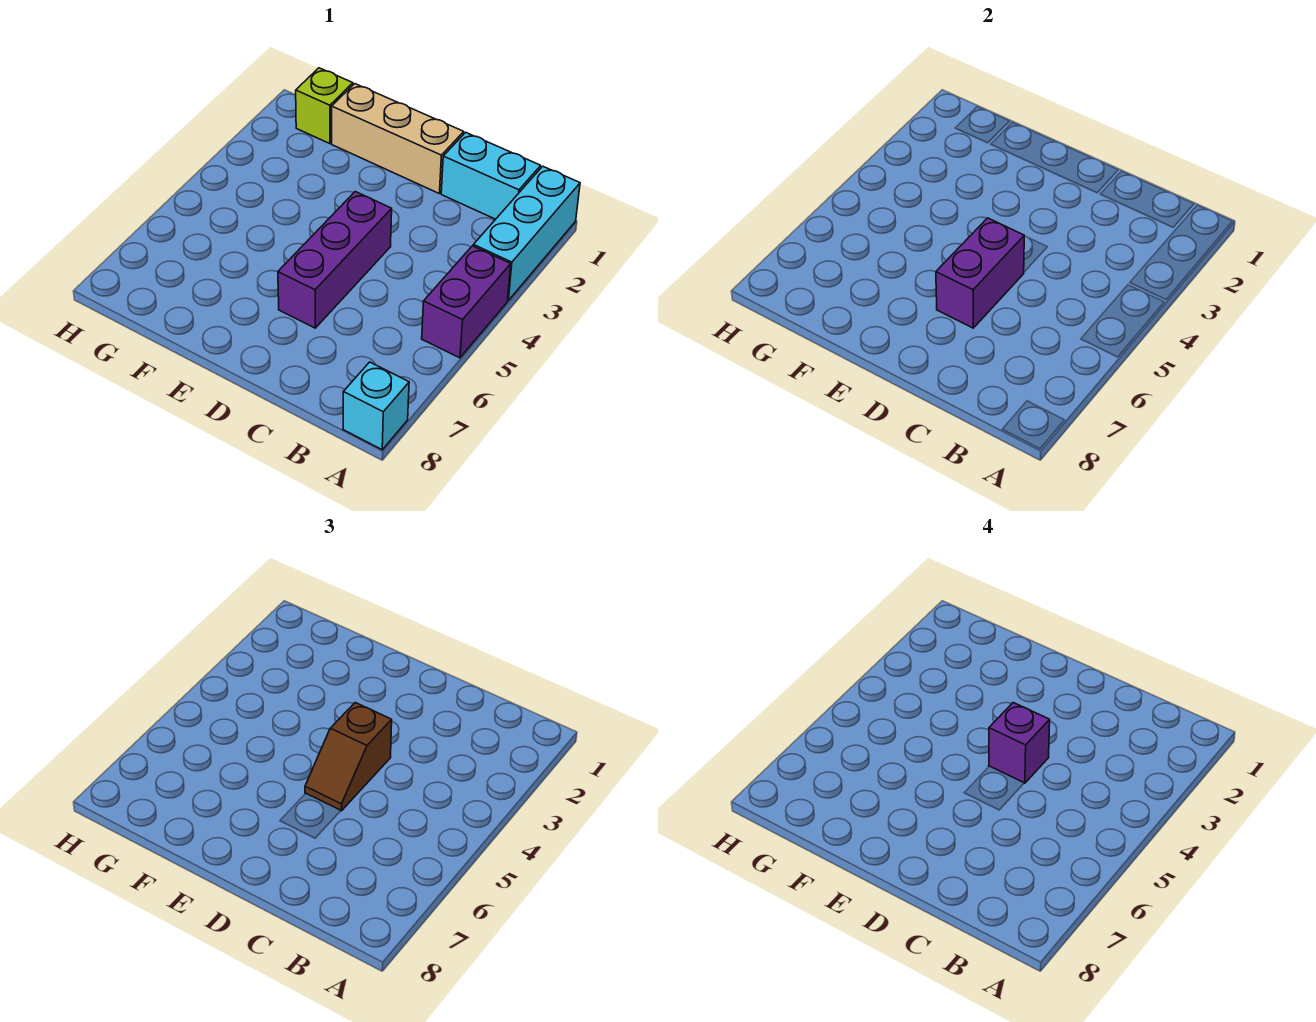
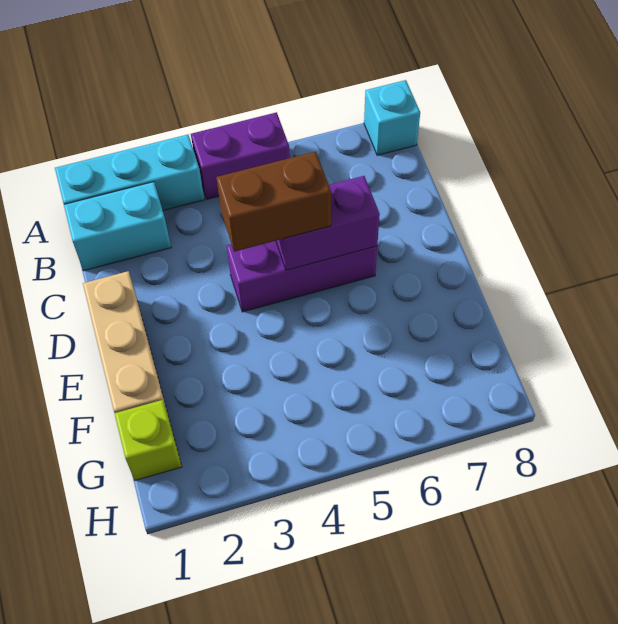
cyan 1x2 brick [441,132,541,219] -> cyan 1x2 brick turned to [64,182,171,271]
brown 1x2 slope [305,703,392,811] -> brown 1x2 brick [216,152,331,252]
purple 1x1 brick [989,703,1050,783] -> none

